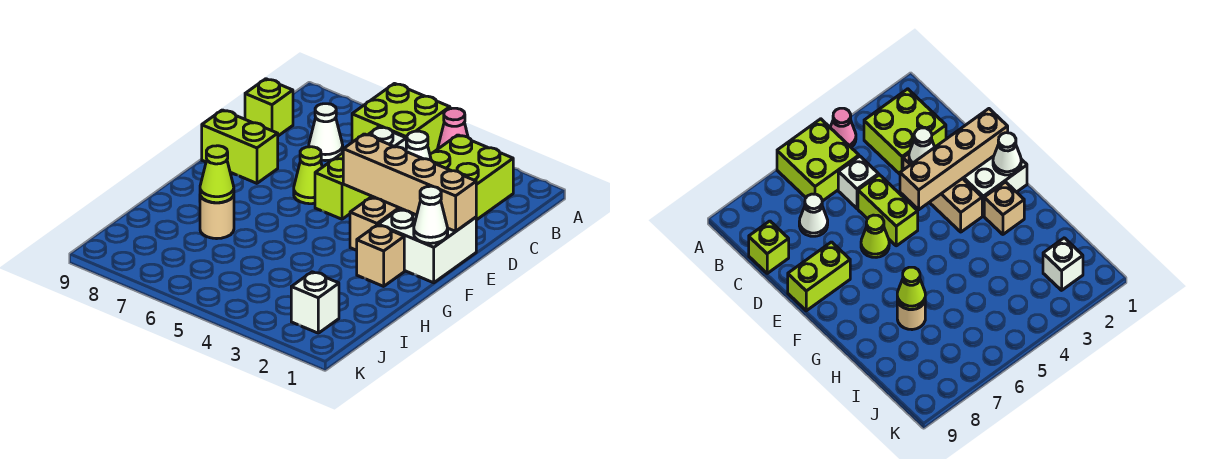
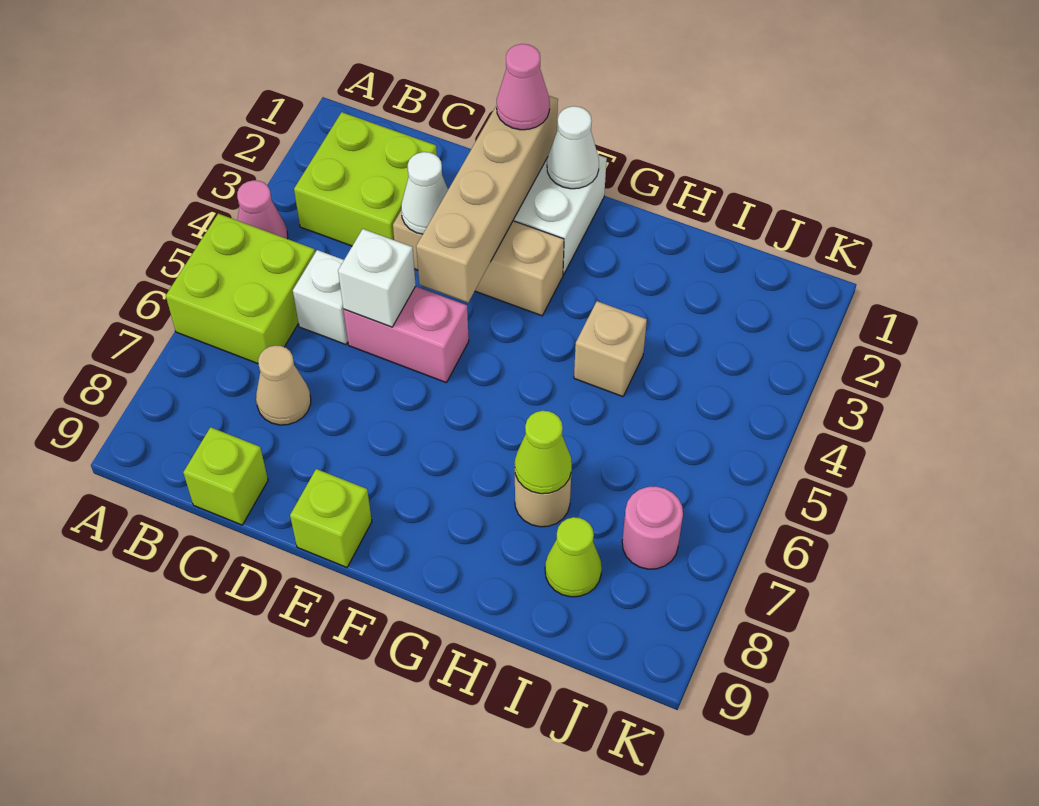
white 1x1 cone [309,104,343,161] -> tan 1x1 cone [256,345,311,425]
lime 1x2 brick [315,153,372,219] -> pink 1x2 brick [344,286,469,383]
none -> pink 1x1 cone [497,44,550,130]
lime 1x1 cone [294,147,322,204] -> lime 1x1 cone moved to [545,517,602,597]
lime 1x2 brick [202,110,278,183] -> lime 1x1 brick [290,469,372,567]
tan 1x1 brick [357,225,404,286] -> tan 1x1 brick moved to [574,301,647,397]
white 1x1 brick [291,272,339,333] -> white 1x1 brick moved to [338,229,416,327]
none -> pink 1x1 round brick [622,486,683,569]

